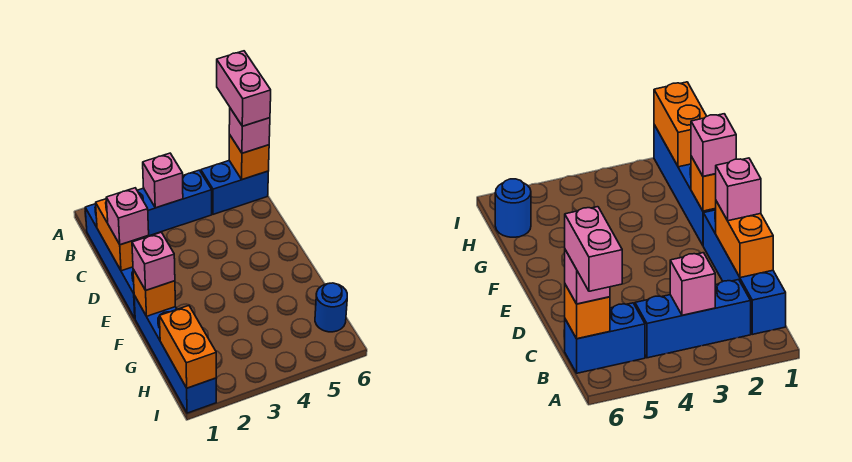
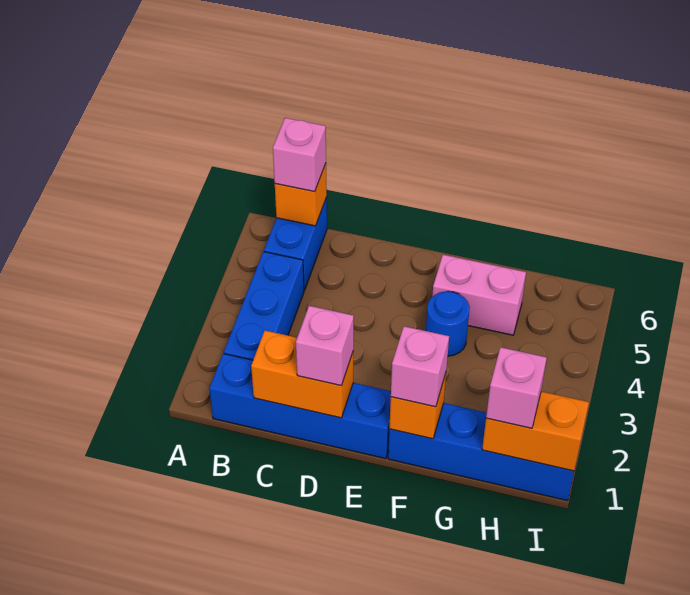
pink 1x2 brick [217,51,271,126] -> pink 1x2 brick moved to [432,255,526,335]
pink 1x1 brick [143,153,183,208] -> pink 1x1 brick moved to [486,347,547,428]
blue 1x1 round brick [315,283,347,332] -> blue 1x1 round brick moved to [426,291,470,356]

